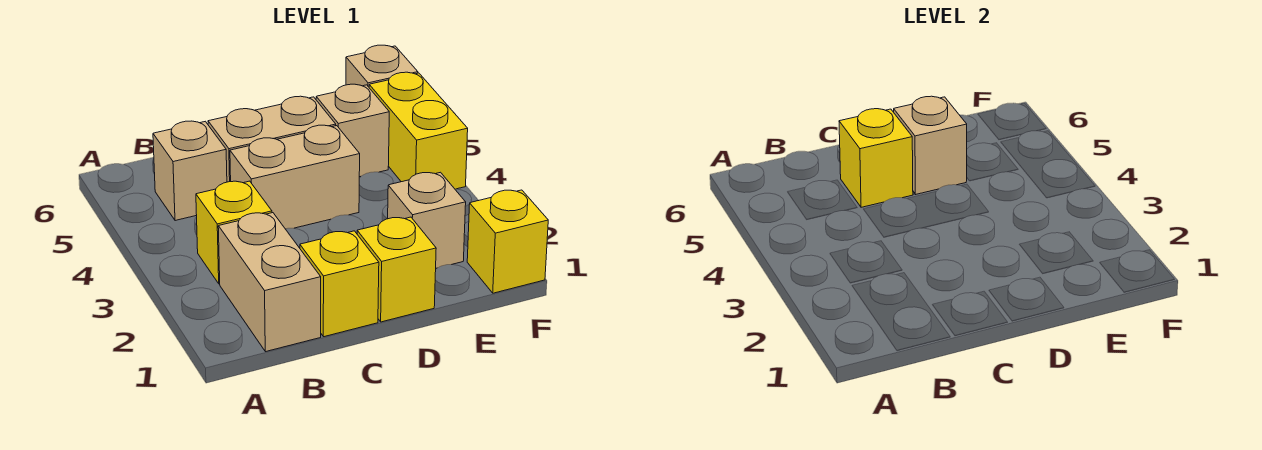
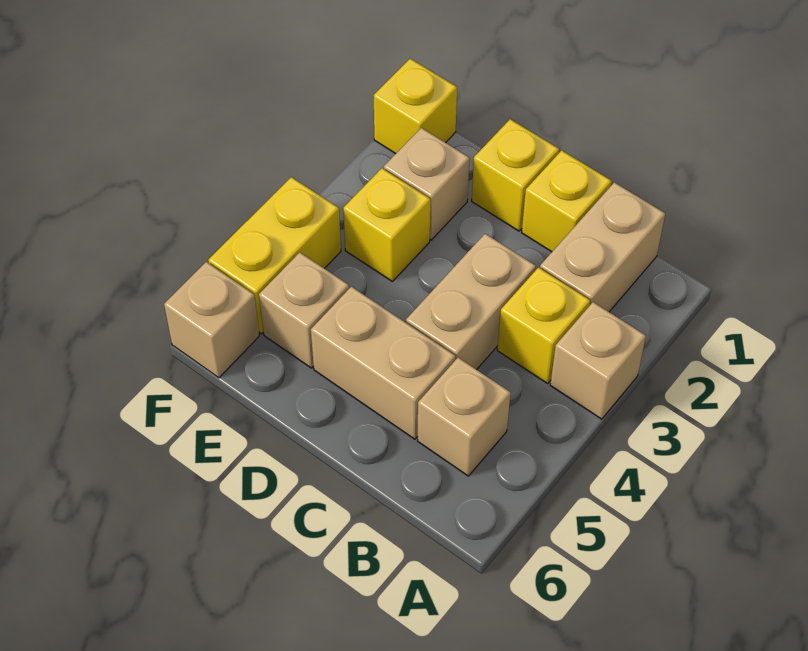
tan 1x2 brick [230,125,360,229] -> tan 1x2 brick turned to [406,234,536,370]
yellow 1x1 brick [839,109,913,207] -> yellow 1x1 brick moved to [343,168,430,282]
tan 1x1 brick [894,96,967,195] -> tan 1x1 brick moved to [550,302,646,419]

